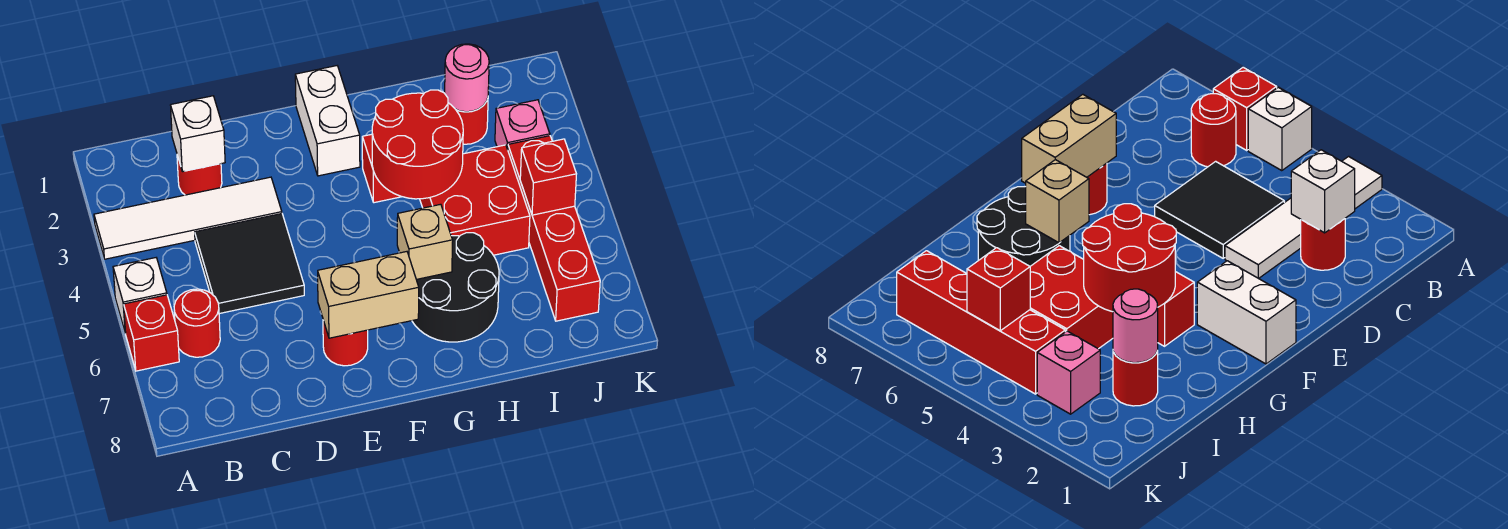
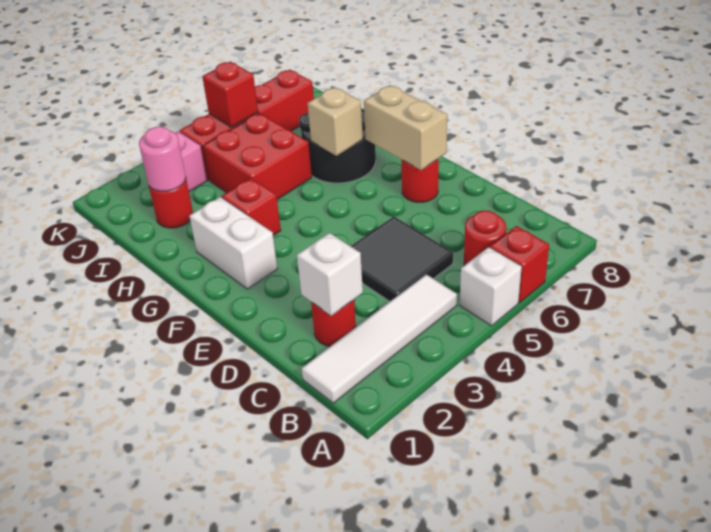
white 1x4 tile [94,177,282,259] -> white 1x4 tile turned to [302,274,457,403]
white 1x2 brick [295,66,360,176] -> white 1x2 brick turned to [189,197,277,289]
red 2x2 round brick [372,90,463,199] -> none

